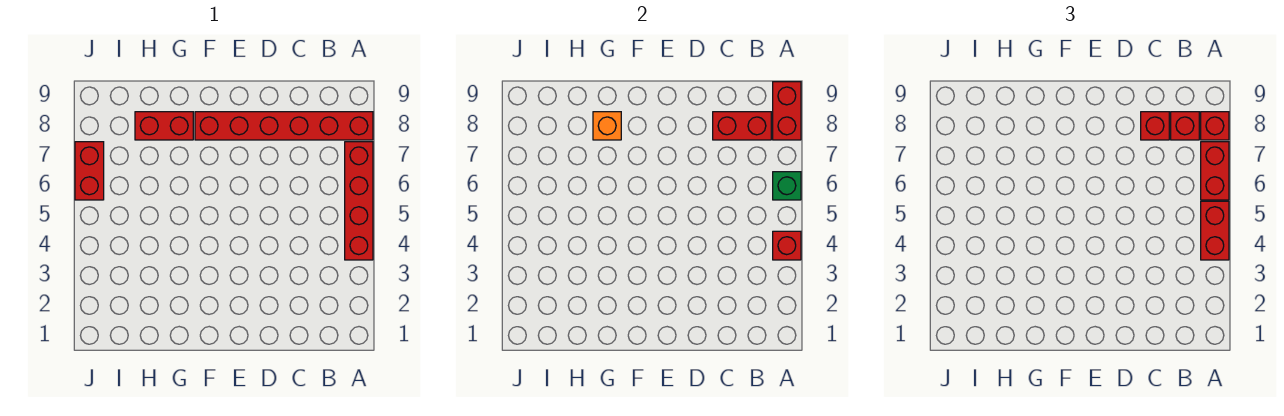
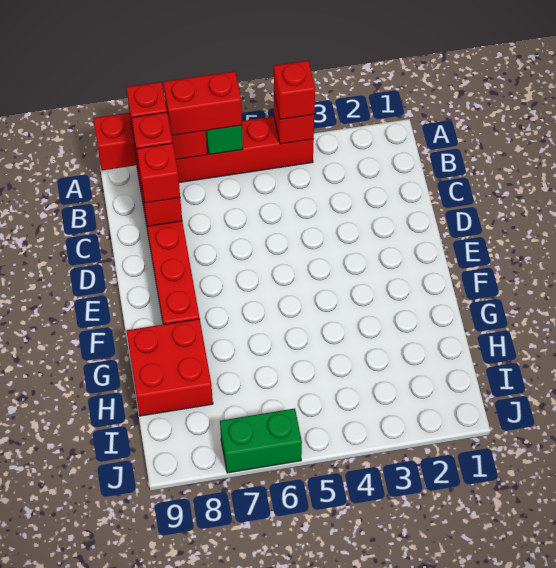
red 1x2 brick [1201,201,1229,260] -> red 1x1 brick [274,61,315,119]
red 1x2 brick [773,82,801,140] -> red 1x3 brick [93,113,207,170]
red 1x2 brick [135,112,193,140] -> red 2x2 brick [126,319,213,416]
orange 1x1 brick [593,112,621,140] -> none
red 1x2 brick [75,142,104,200] -> green 1x2 brick [220,409,302,473]

